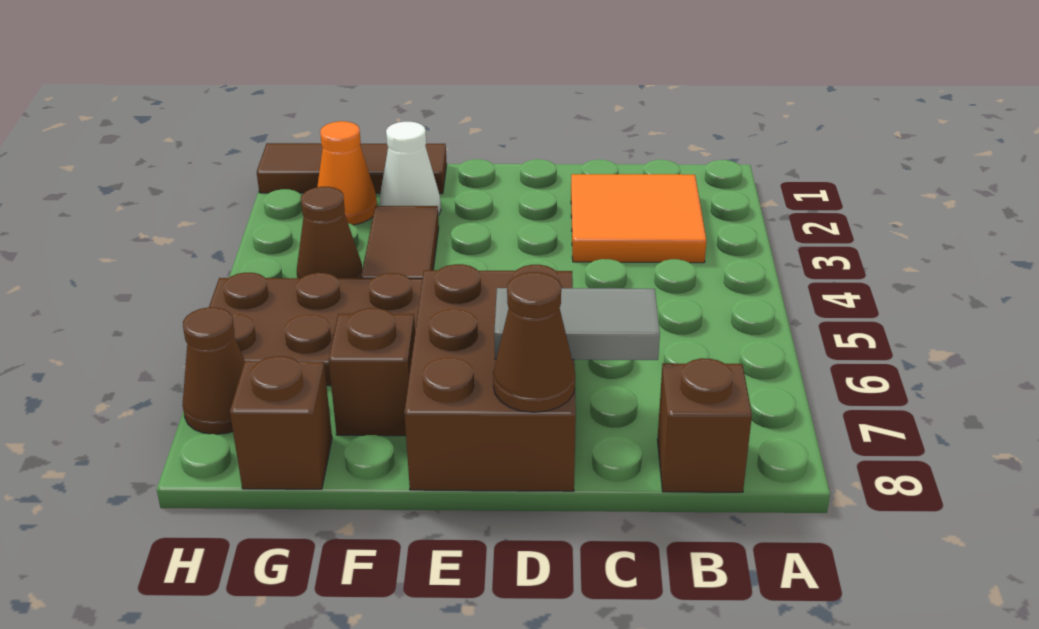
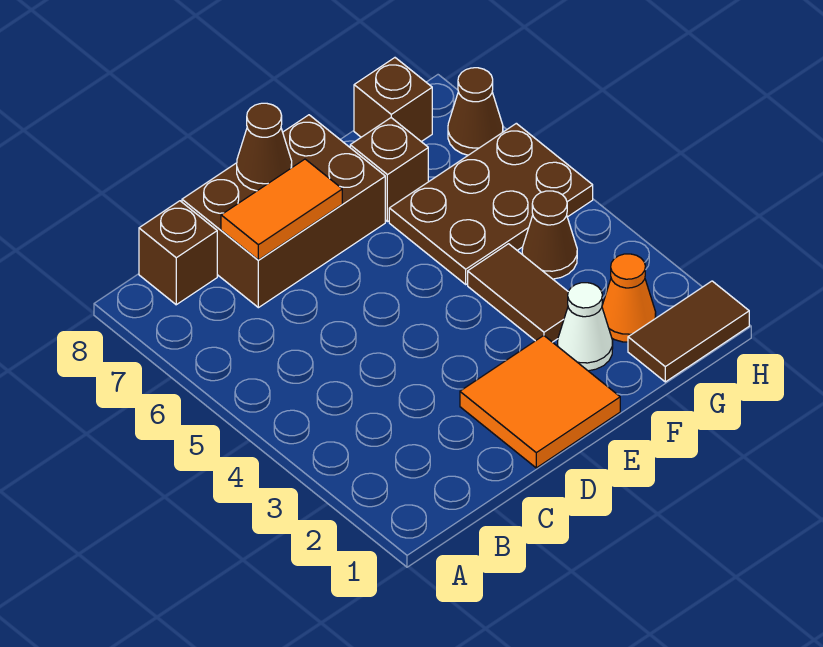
orange 2x2 tile [571,174,706,263] -> orange 2x2 tile moved to [460,336,620,468]
grey 1x2 tile [494,288,660,360] -> orange 1x2 tile [221,159,342,260]
brown 2x3 brick [404,264,576,491] -> brown 2x3 brick turned to [182,115,385,308]
brown 1x3 tile [257,143,447,194] -> brown 1x2 tile [628,281,749,382]

